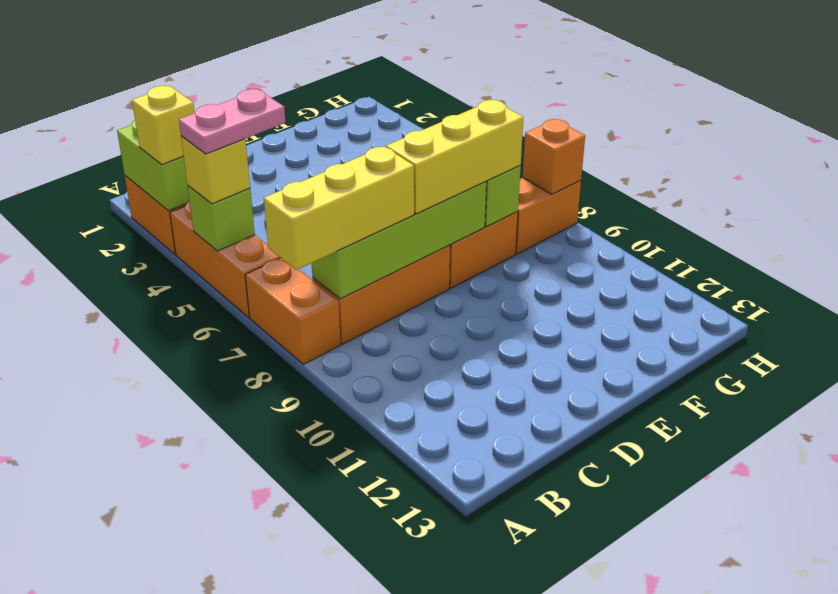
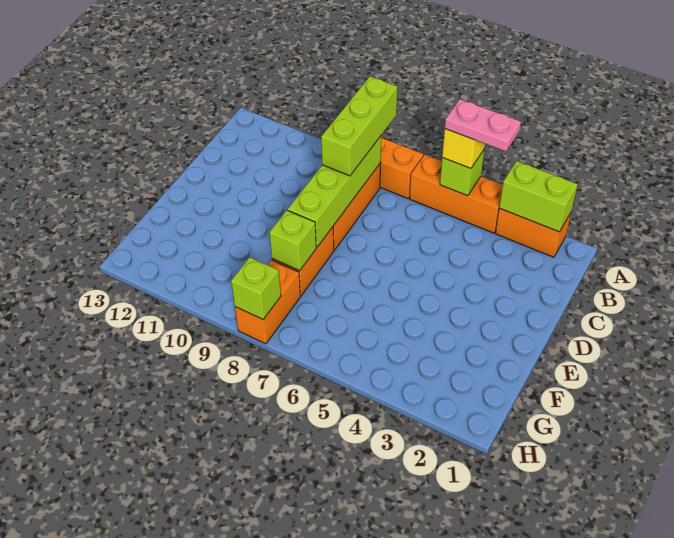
yellow 1x1 brick [132,86,195,165] -> none
pink 1x2 plate [179,89,285,154] -> pink 1x2 plate turned to [445,99,521,151]
yellow 1x3 brick [264,147,414,270] -> lime 1x3 brick [321,76,397,176]
yellow 1x3 brick [386,100,523,214] -> none
orange 1x1 brick [523,119,585,194] -> lime 1x1 brick [231,257,281,319]

